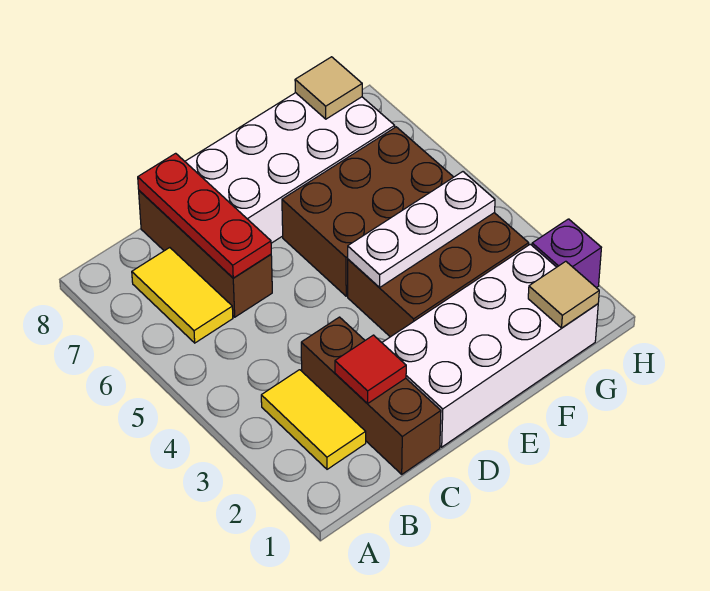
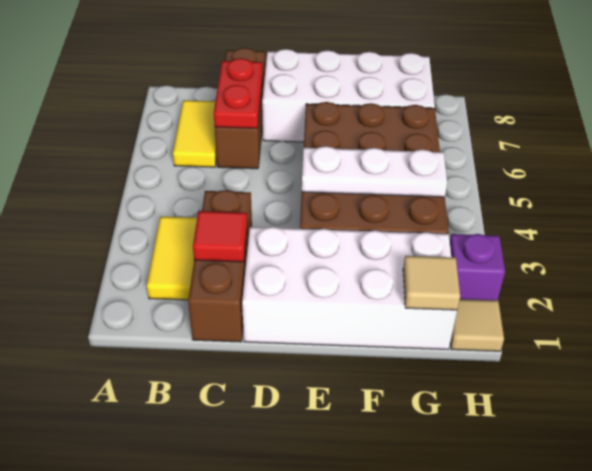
red 1x3 plate [138,153,271,278] -> red 1x2 plate [214,58,263,128]
tan 1x1 tile [295,57,362,119] -> tan 1x1 tile moved to [450,299,504,351]

